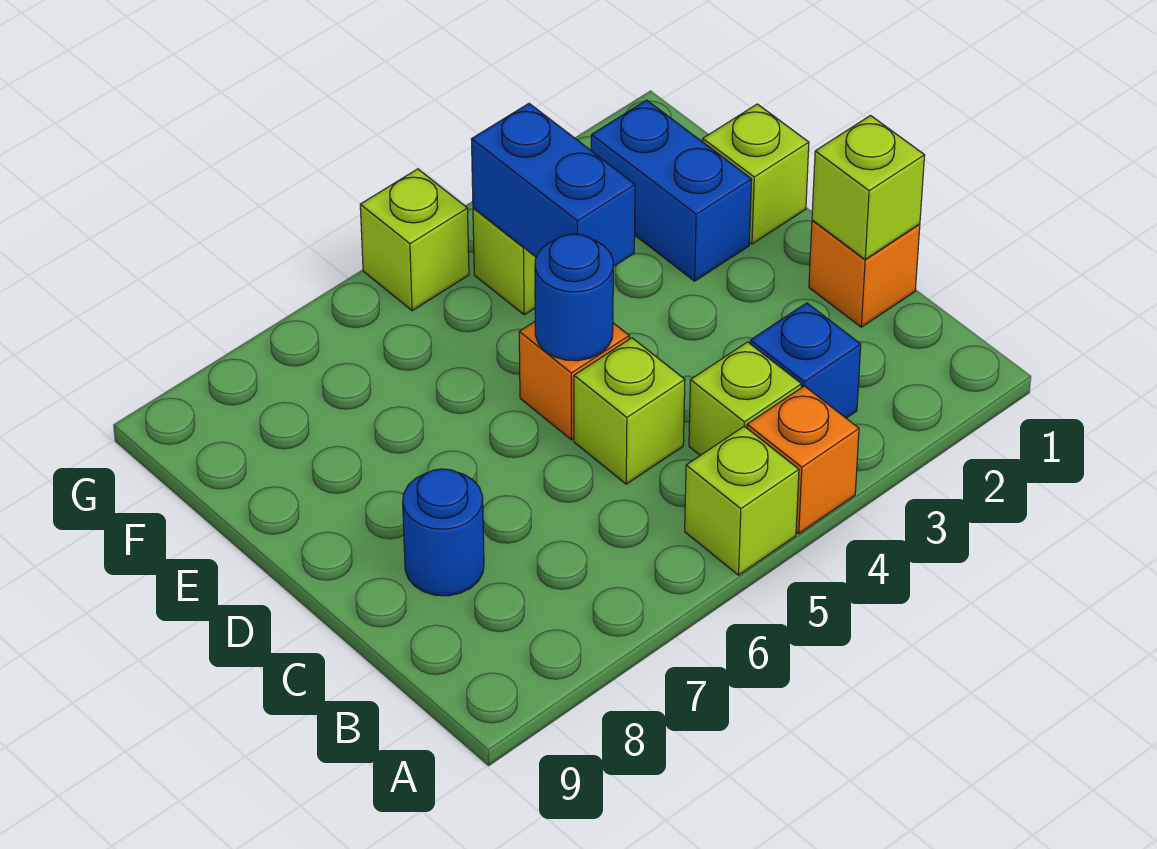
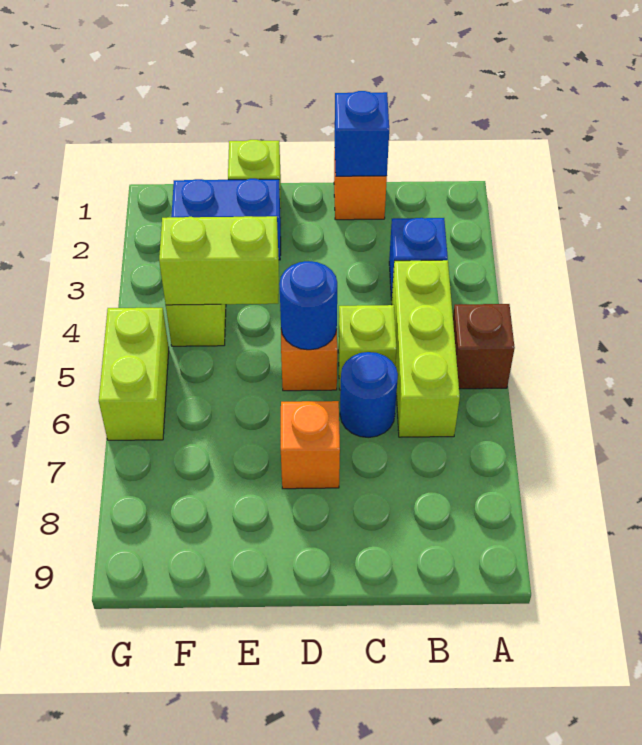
orange 1x1 brick [747,386,859,534] -> orange 1x1 brick moved to [281,401,340,489]
lime 1x1 brick [685,426,799,575] -> brown 1x1 brick [453,304,515,389]
lime 1x1 brick [689,342,802,455] -> lime 1x3 brick [392,260,460,437]
lime 1x1 brick [812,116,925,259] -> blue 1x1 brick [335,91,389,176]
blue 1x1 round brick [403,469,484,596] -> blue 1x1 round brick moved to [340,352,398,438]
blue 1x2 brick [472,104,635,267] -> lime 1x2 brick [159,216,279,305]
lime 1x1 brick [360,169,469,311] -> lime 1x2 brick [99,308,169,440]

